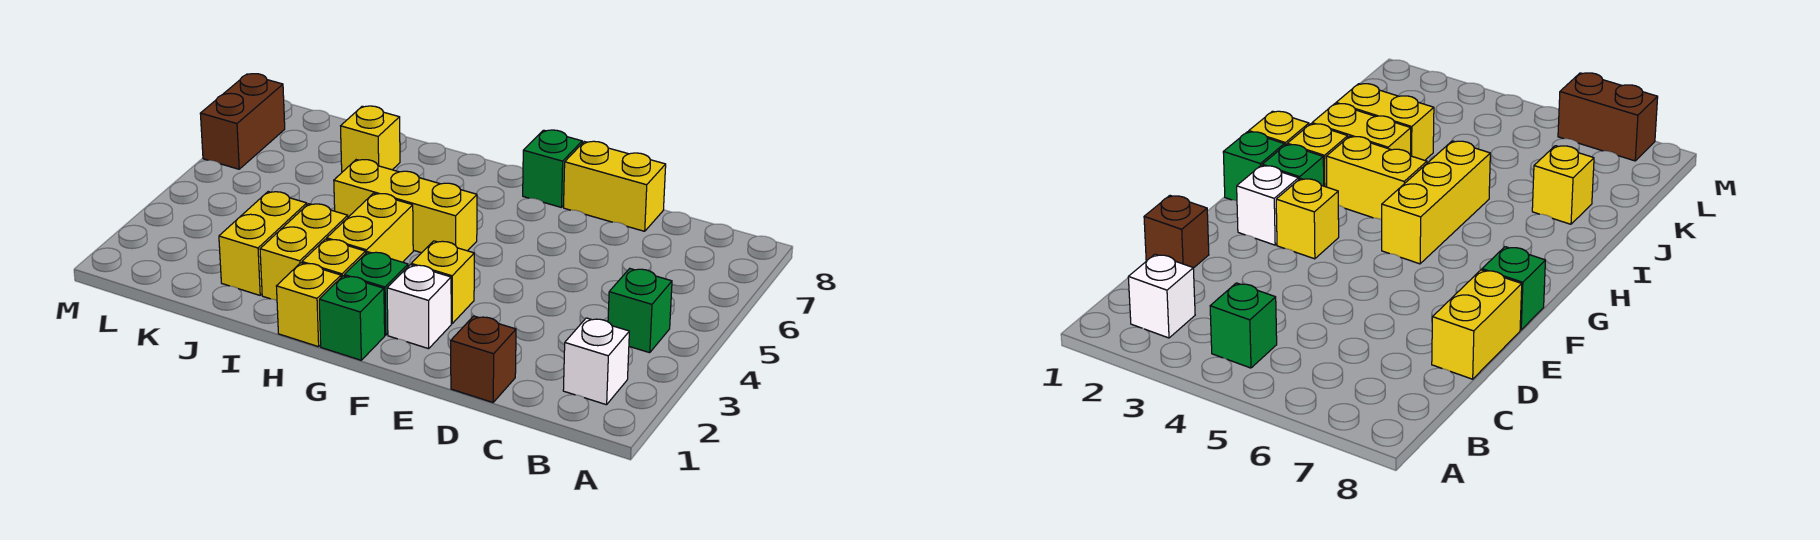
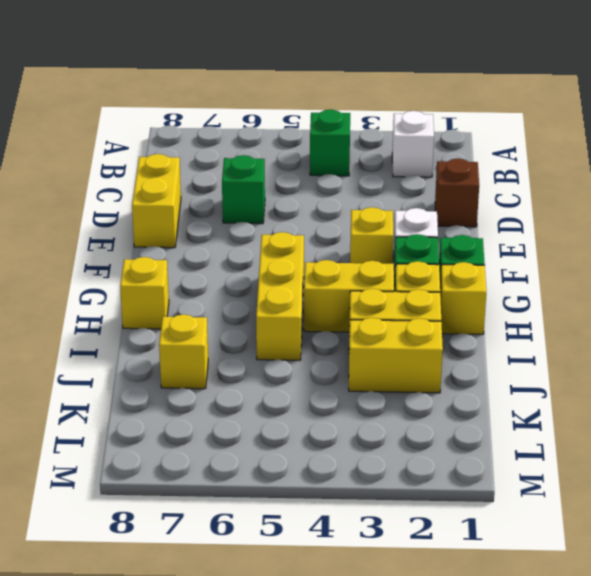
green 1x1 brick [523,130,582,208] -> green 1x1 brick moved to [222,155,265,224]
none -> yellow 1x1 brick [120,257,169,329]
brown 1x2 brick [200,74,285,169] -> none

